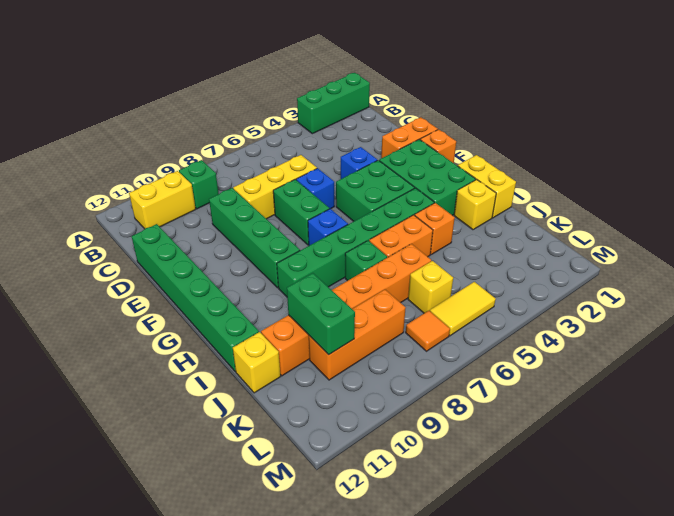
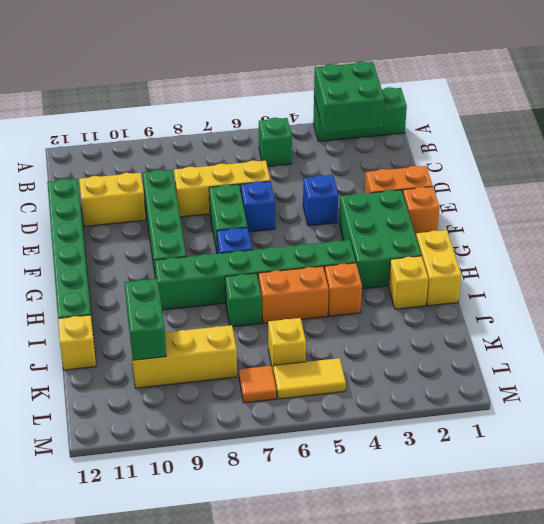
green 1x1 brick [179,160,219,209] -> green 1x1 brick moved to [259,118,292,166]
yellow 1x2 brick [129,171,196,229] -> yellow 1x2 brick moved to [79,173,146,226]
green 2x2 brick [336,160,415,221] -> green 2x2 brick moved to [314,61,385,133]
orange 1x6 brick [261,244,431,376] -> none
orange 1x3 brick [309,290,406,380] -> yellow 1x3 brick [130,325,237,388]

